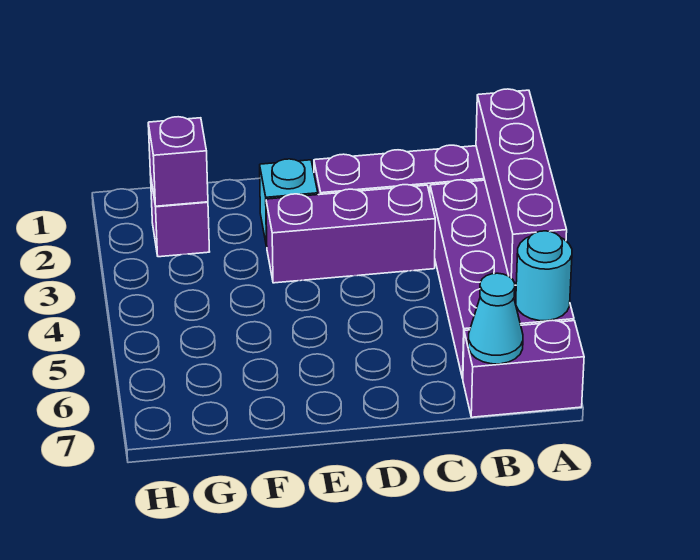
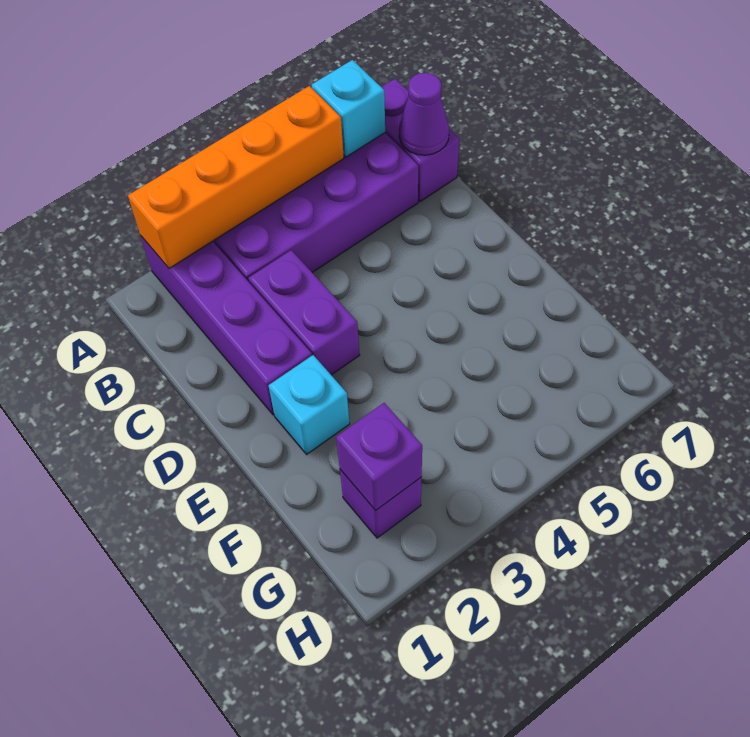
purple 1x4 brick [476,89,567,285] -> orange 1x4 brick [128,86,344,268]
cyan 1x1 round brick [516,231,572,321] -> cyan 1x1 brick [312,60,385,157]
cyan 1x1 cone [468,273,523,364] -> purple 1x1 cone [399,73,449,155]
purple 1x3 brick [266,185,435,283] -> purple 1x2 brick [249,250,360,375]

